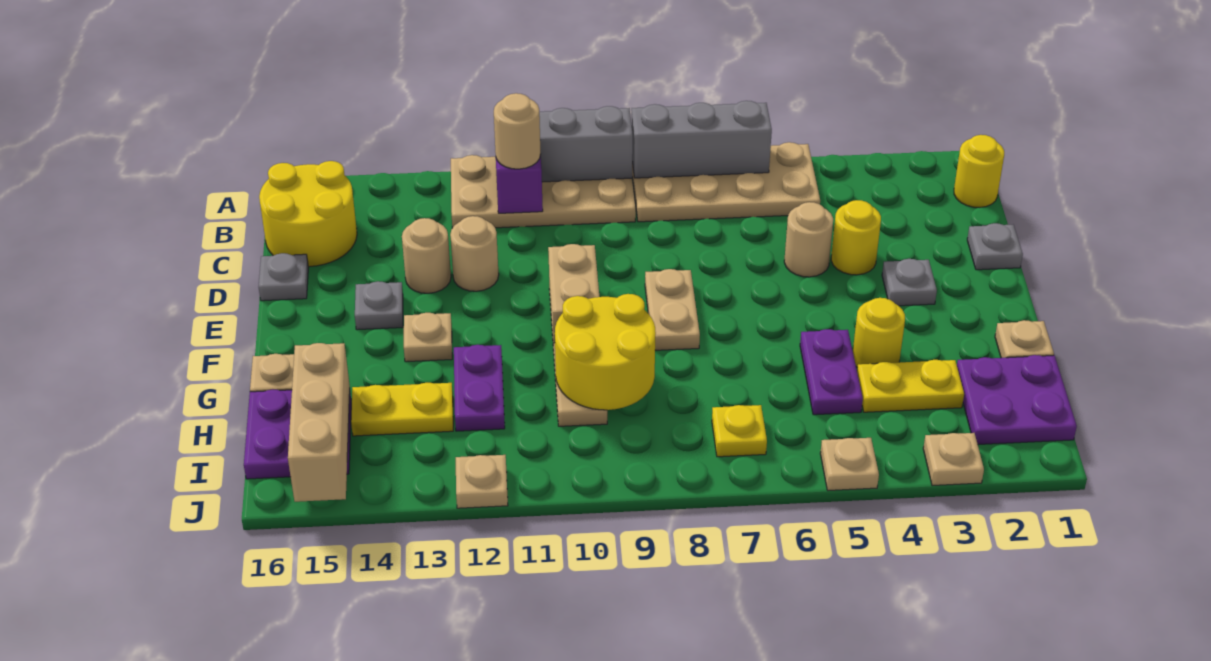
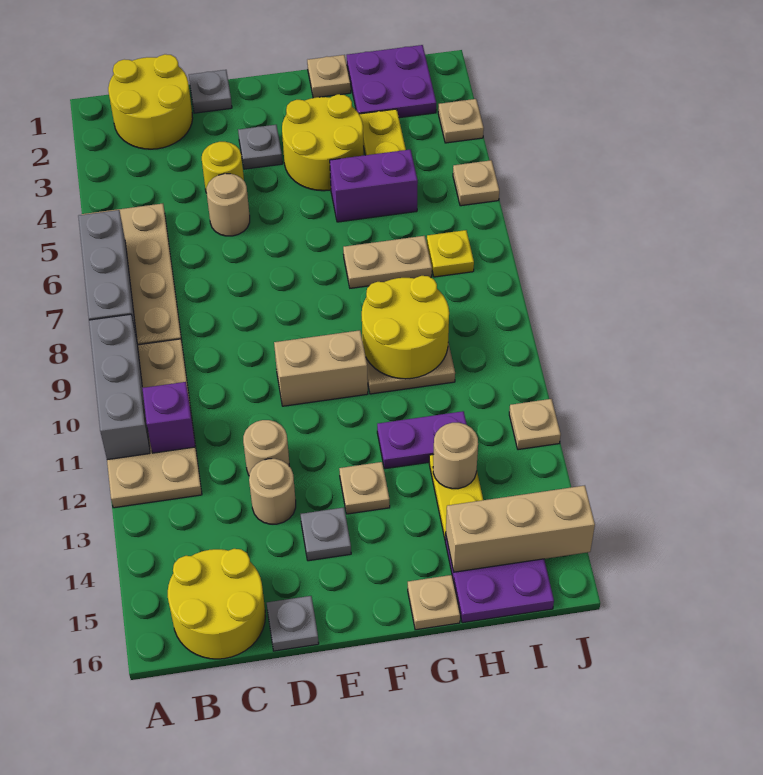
yellow 1x1 round brick [954,135,1004,208] -> yellow 2x2 round brick [108,54,193,149]
tan 1x1 round brick [494,93,541,169] -> tan 1x1 round brick moved to [433,423,478,489]
tan 1x2 plate [645,269,700,350] -> tan 1x2 plate moved to [343,236,432,288]
yellow 1x1 round brick [853,298,905,368] -> yellow 2x2 round brick [282,94,364,191]
purple 1x2 plate [800,329,863,415] -> purple 1x2 brick [330,150,418,222]

